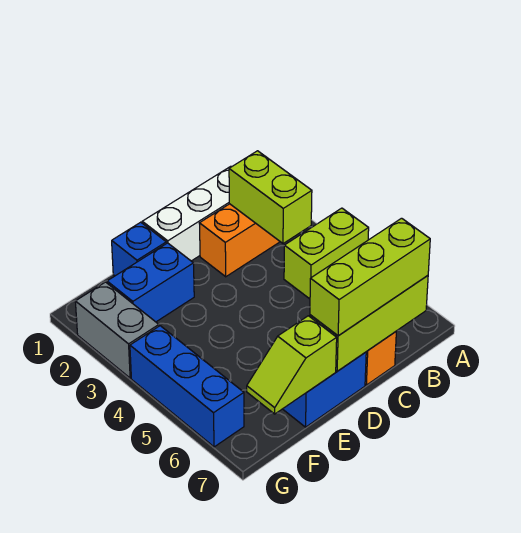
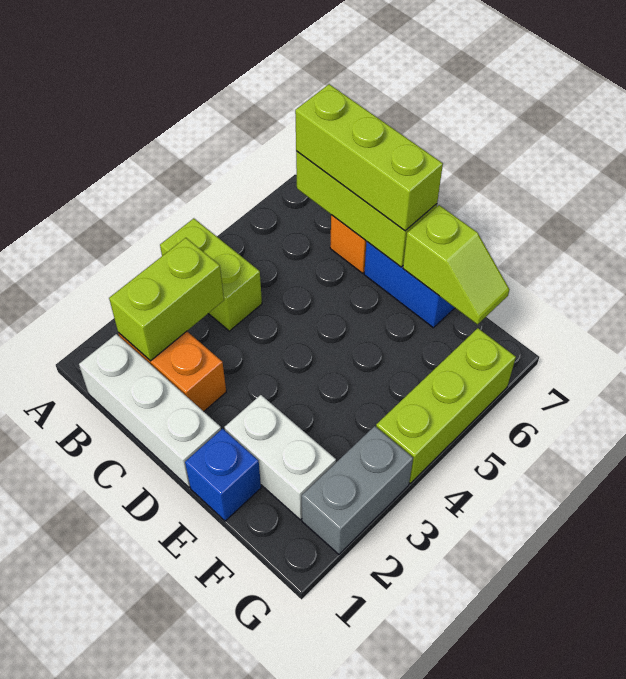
blue 1x2 brick [107,243,194,322] -> white 1x2 brick [225,395,336,520]
blue 1x3 brick [130,326,244,447] -> lime 1x3 brick [376,328,516,483]

